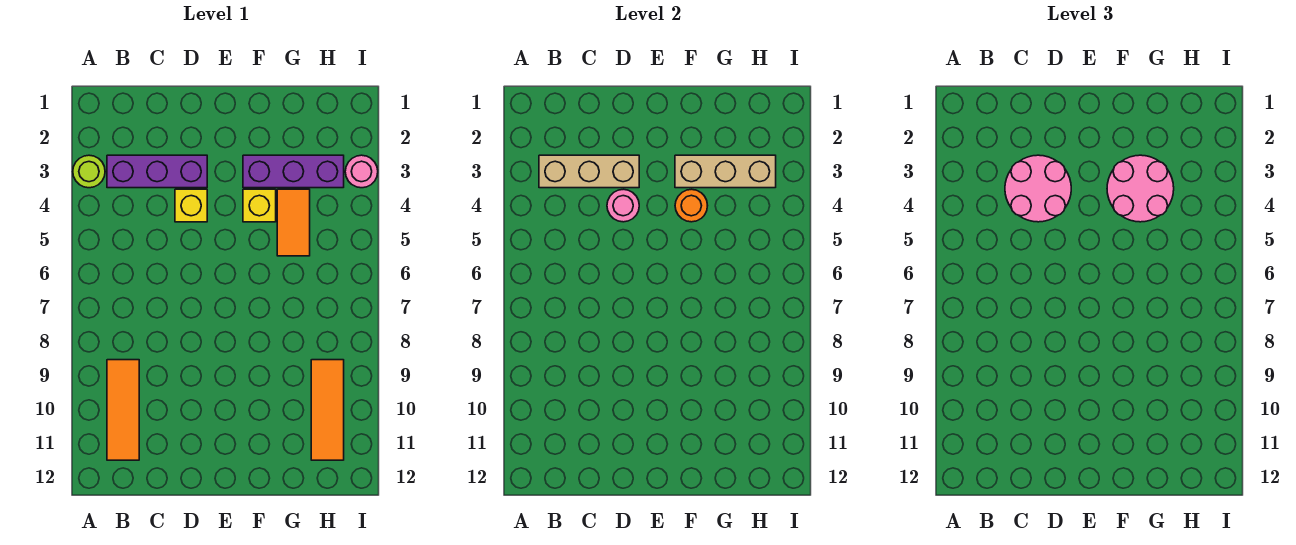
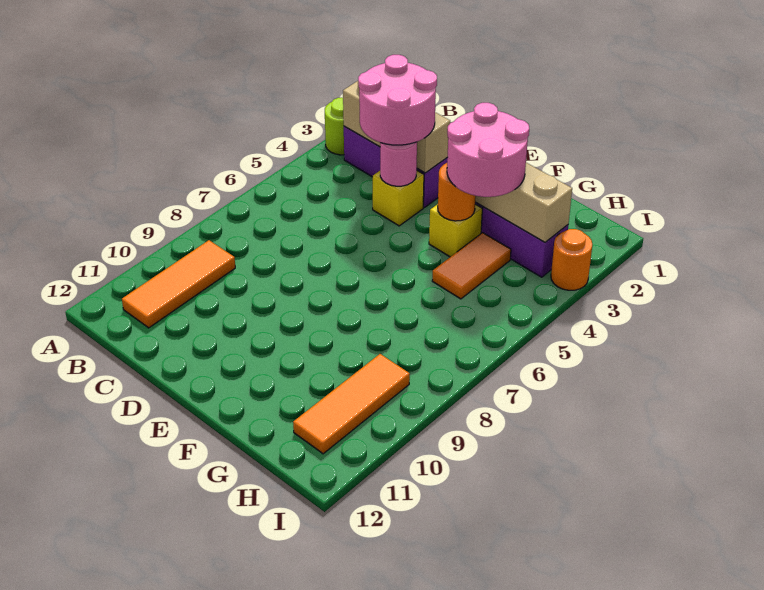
pink 1x1 round brick [345,155,378,188] -> orange 1x1 round brick [551,229,592,290]

